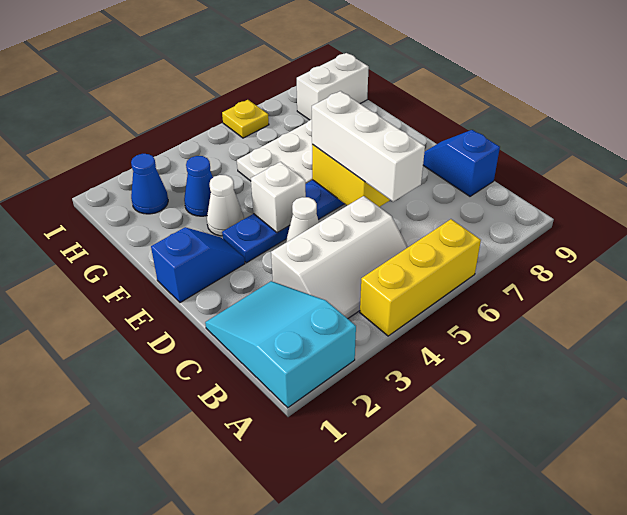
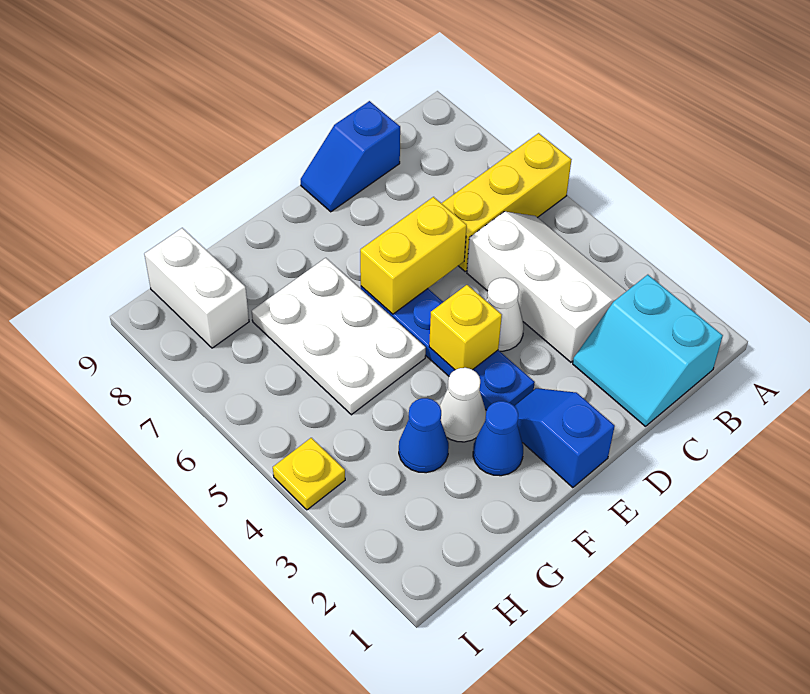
cyan 2x3 slope [205,281,356,408] -> cyan 2x2 slope [573,275,723,426]
yellow 1x3 brick [360,219,481,336] -> yellow 1x3 brick turned to [441,133,572,271]
white 1x3 brick [312,91,425,202] -> none
white 1x1 brick [251,162,306,233] -> yellow 1x1 brick [429,285,502,370]
blue 1x1 cone [131,154,168,214] -> blue 1x1 cone moved to [473,401,523,476]
yellow 1x1 plate [222,100,269,138] -> yellow 1x1 plate moved to [273,438,345,510]

